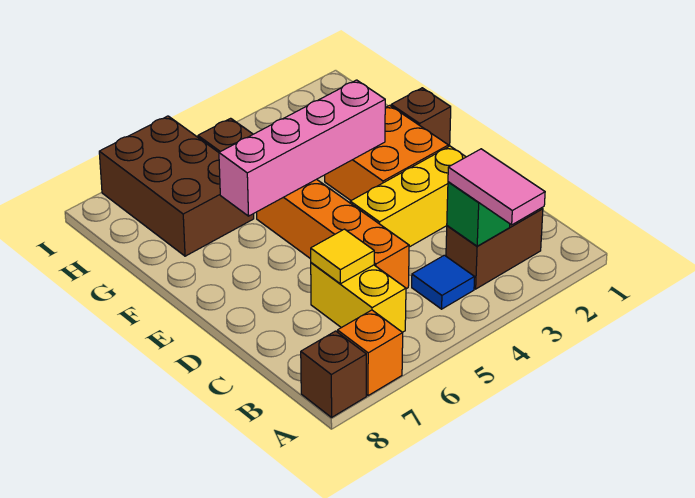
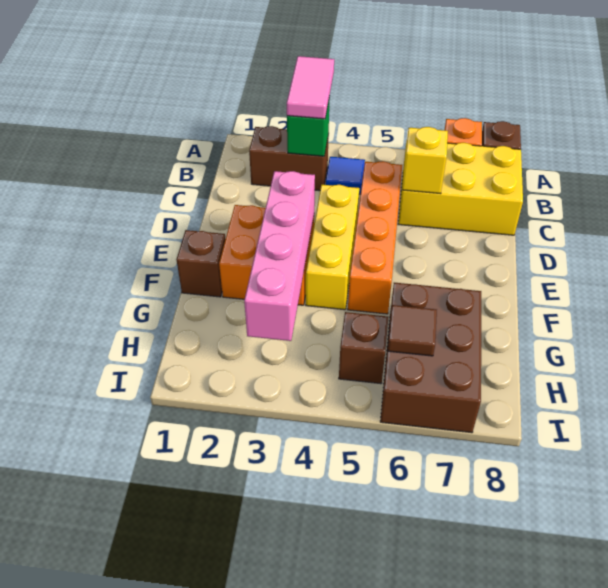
yellow 1x2 brick [311,263,406,332] -> yellow 2x3 brick [398,140,523,235]
yellow 1x1 tile [311,229,374,284] -> yellow 1x1 brick [402,127,448,194]
yellow 1x3 brick [350,146,466,247] -> yellow 1x3 brick turned to [306,185,359,310]
pink 1x4 brick [219,80,385,216] -> pink 1x4 brick turned to [244,171,315,341]
none -> brown 1x1 tile [388,305,437,356]

